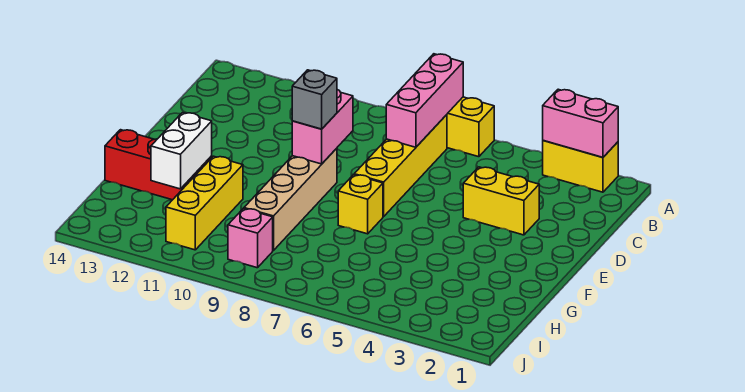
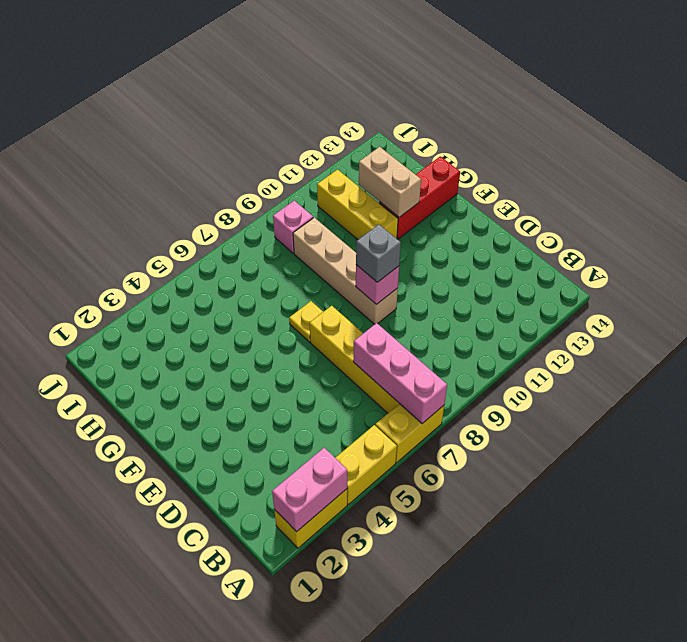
yellow 1x2 brick [463,167,539,235] -> yellow 1x2 brick moved to [336,425,397,504]
pink 1x2 brick [292,90,353,164] -> pink 1x1 brick [356,265,399,304]
yellow 1x1 brick [338,175,383,234] -> yellow 1x1 plate [289,301,323,342]
white 1x2 brick [151,113,212,189] -> tan 1x2 brick [359,147,421,217]

